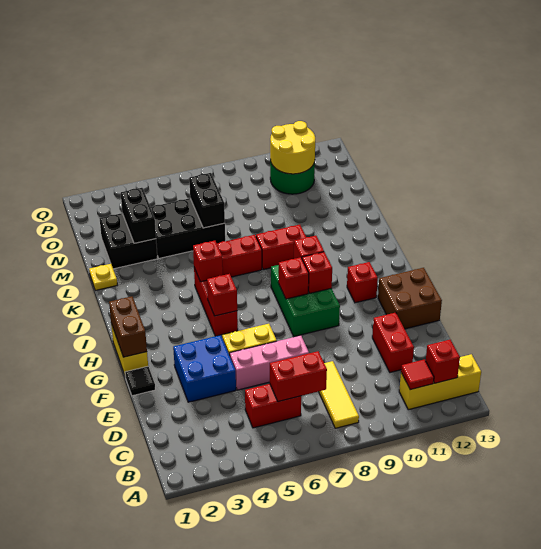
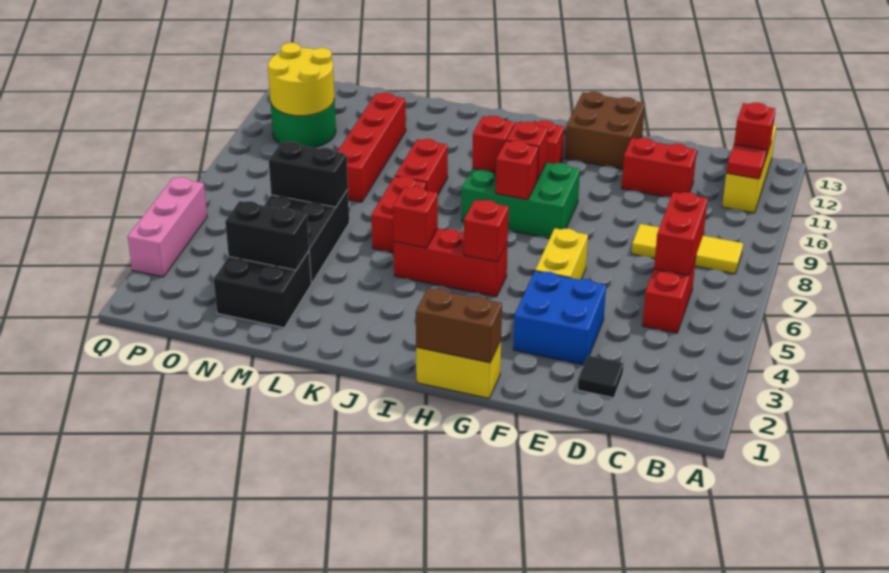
pink 1x3 brick [230,336,309,390] -> pink 1x3 brick moved to [127,177,207,277]
black 1x1 tile [125,366,155,396] -> black 1x1 tile moved to [578,356,624,398]
yellow 1x1 plate [89,264,117,290] -> none
none -> red 1x4 brick [337,92,406,202]

